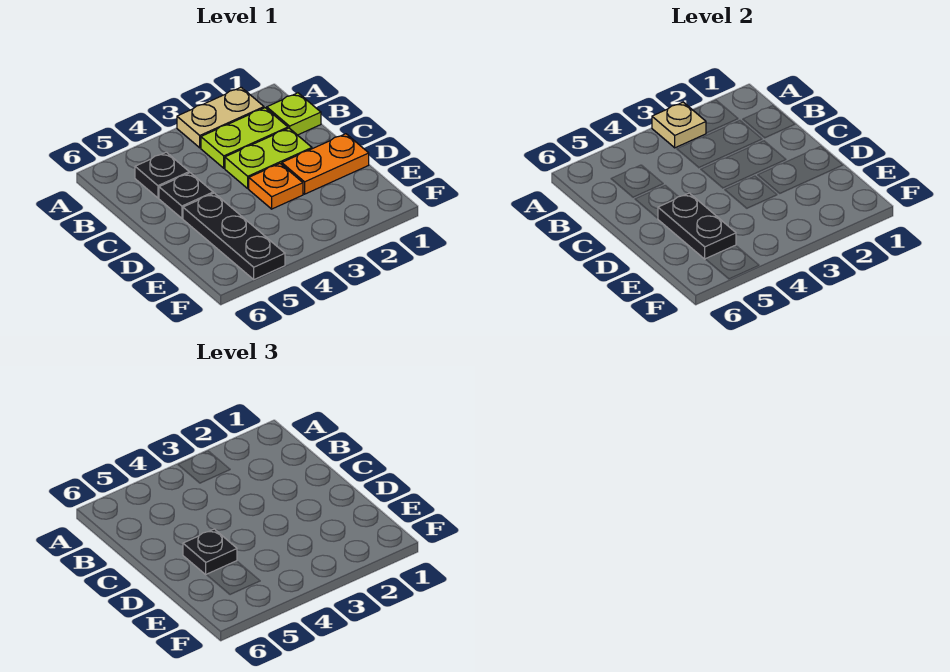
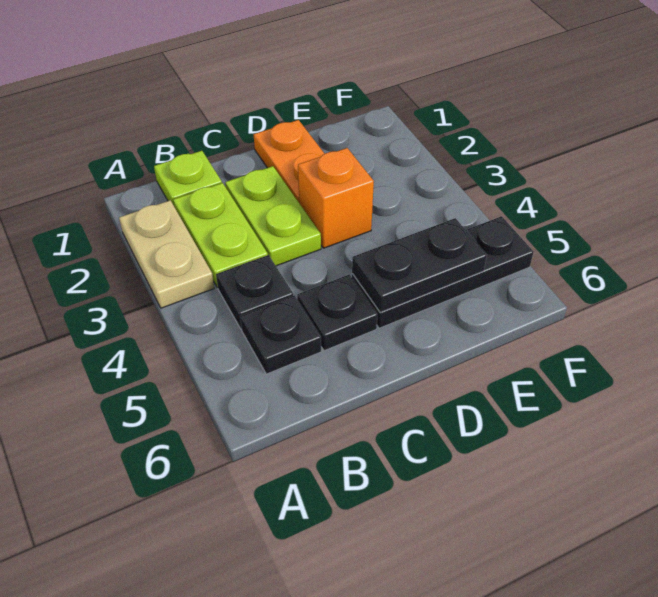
tan 1x1 plate [652,102,706,148] -> none
orange 1x1 plate [249,164,303,209] -> orange 1x1 brick [298,148,374,248]
black 1x1 plate [183,529,237,575] -> black 1x1 plate moved to [216,255,293,329]

